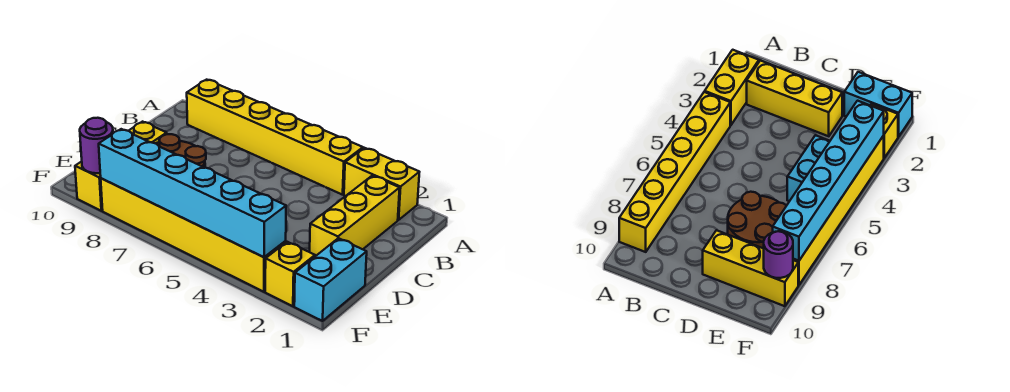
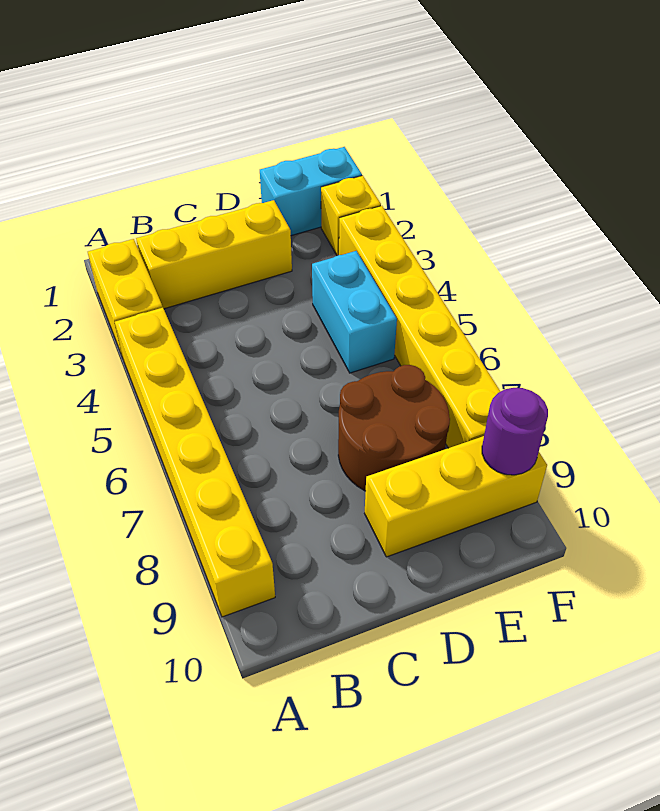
cyan 1x6 brick [99,129,286,257] -> none

